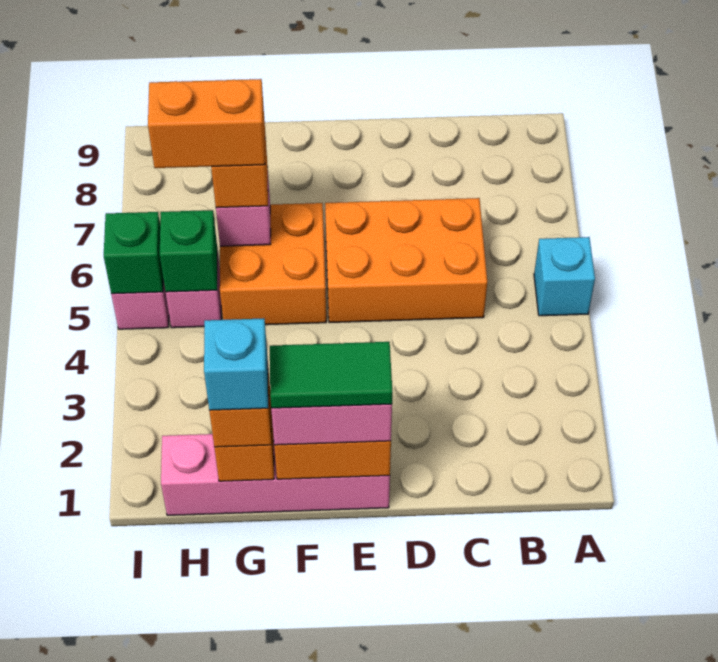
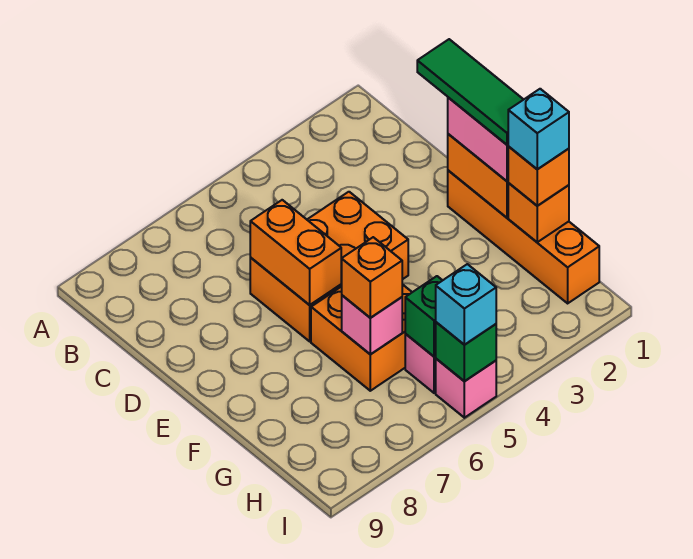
cyan 1x1 brick [534,237,595,316] -> cyan 1x1 brick moved to [436,264,496,345]
orange 2x3 brick [325,198,487,323] -> orange 2x3 brick turned to [250,192,408,341]
pink 1x4 brick [161,434,390,515] -> orange 1x4 brick [448,170,599,303]
green 1x2 tile [270,342,392,408] -> green 1x3 tile [417,39,524,144]
orange 1x2 brick [148,79,265,168] -> orange 1x2 brick moved to [250,200,341,305]

